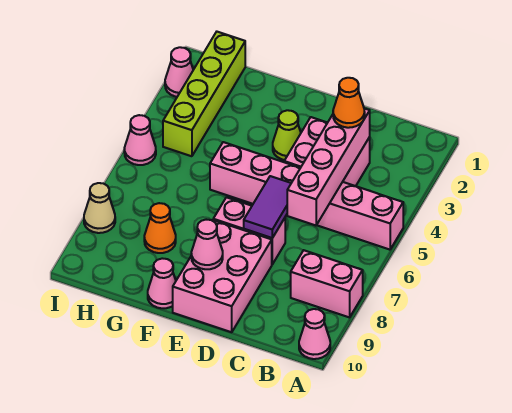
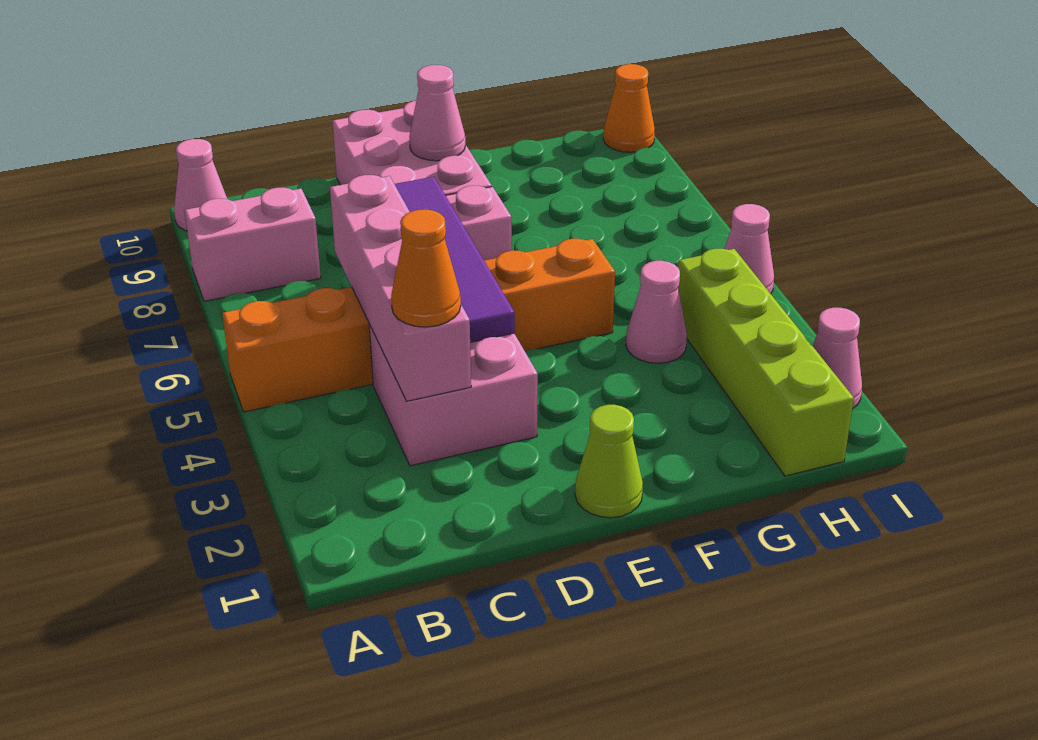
pink 1x6 brick [210,142,403,250] -> orange 1x6 brick [222,239,615,412]
purple 1x2 tile [244,176,291,238] -> purple 1x4 tile [395,177,515,342]
lime 1x1 cone [273,110,301,160] -> lime 1x1 cone moved to [575,405,643,518]
pink 1x1 cone [148,258,176,308] -> pink 1x1 cone moved to [626,261,687,363]
orange 1x1 cone [144,203,176,253] -> orange 1x1 cone moved to [603,64,655,152]
tan 1x1 cone [84,183,115,233] -> none

